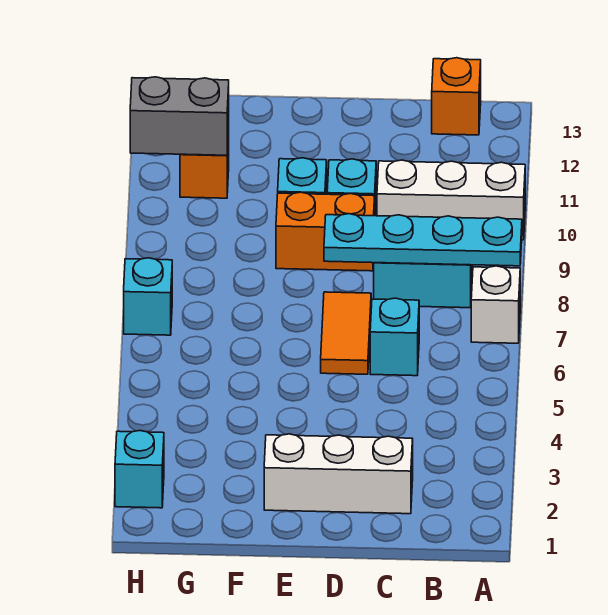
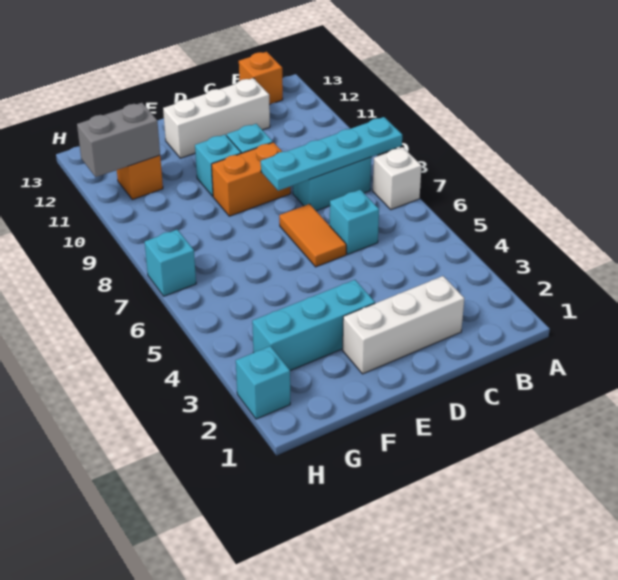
white 1x3 brick [377,160,525,240] -> white 1x3 brick moved to [163,78,270,158]
none -> cyan 1x3 brick [252,280,375,371]

